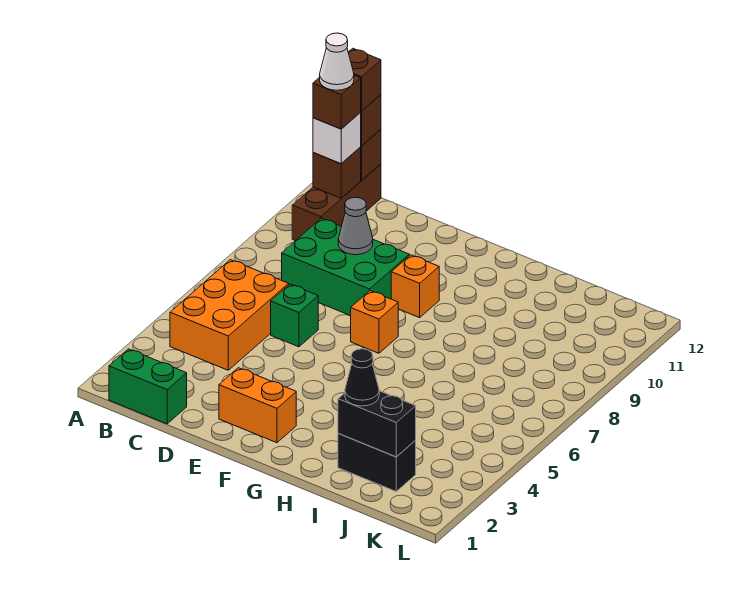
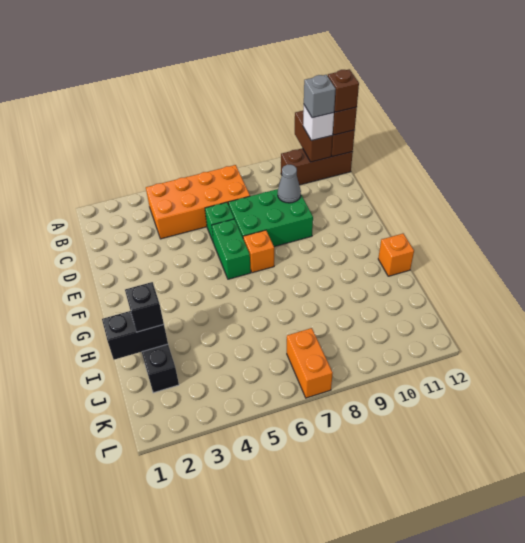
green 1x2 brick [109,349,187,424] -> green 1x2 brick moved to [212,219,251,279]
orange 2x3 brick [170,260,289,370] -> orange 2x4 brick [146,165,250,239]
brown 1x1 brick [313,147,361,198] -> brown 1x2 brick [295,111,333,162]
brown 1x1 brick [313,75,361,129] -> grey 1x1 brick [304,75,336,118]
white 1x1 cone [320,33,354,90] -> none
green 2x3 brick [282,218,409,316] -> green 2x3 brick turned to [228,189,313,247]
orange 1x2 brick [219,368,296,443] -> orange 1x2 brick moved to [287,328,333,398]
orange 1x1 brick [391,255,439,318] -> orange 1x1 brick moved to [378,234,414,276]
black 1x2 brick [338,391,416,457] -> black 1x2 brick turned to [102,311,168,360]
black 1x1 cone [345,349,379,406] -> black 1x1 brick [125,282,164,332]

